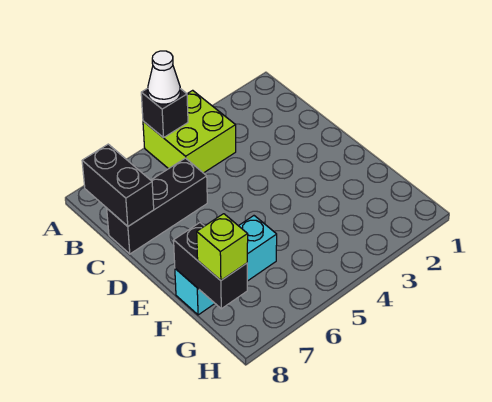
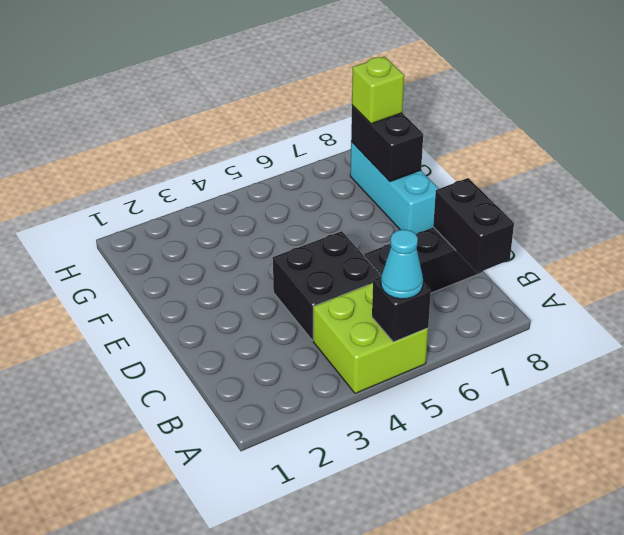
white 1x1 cone [148,51,180,104] -> cyan 1x1 cone [381,230,423,299]
none -> black 2x2 brick [273,231,381,341]
cyan 1x3 brick [175,216,277,315] -> cyan 1x3 brick turned to [350,142,439,234]

